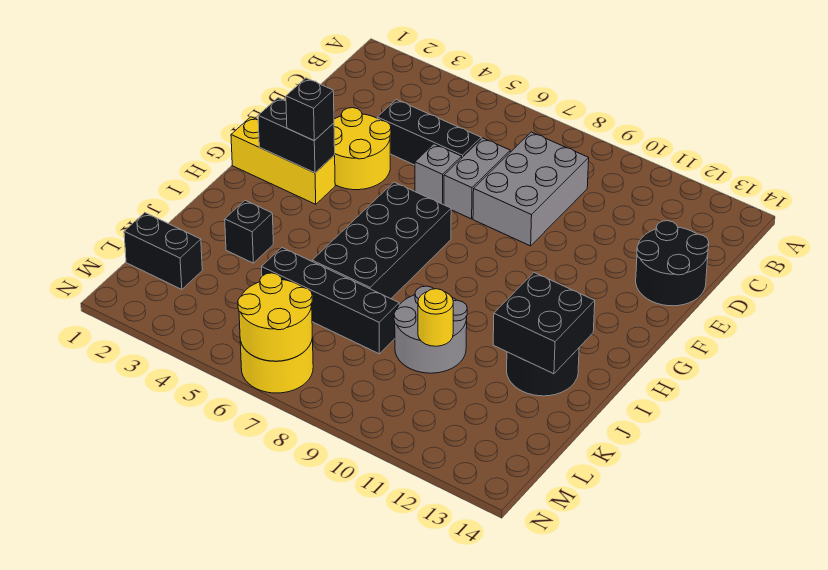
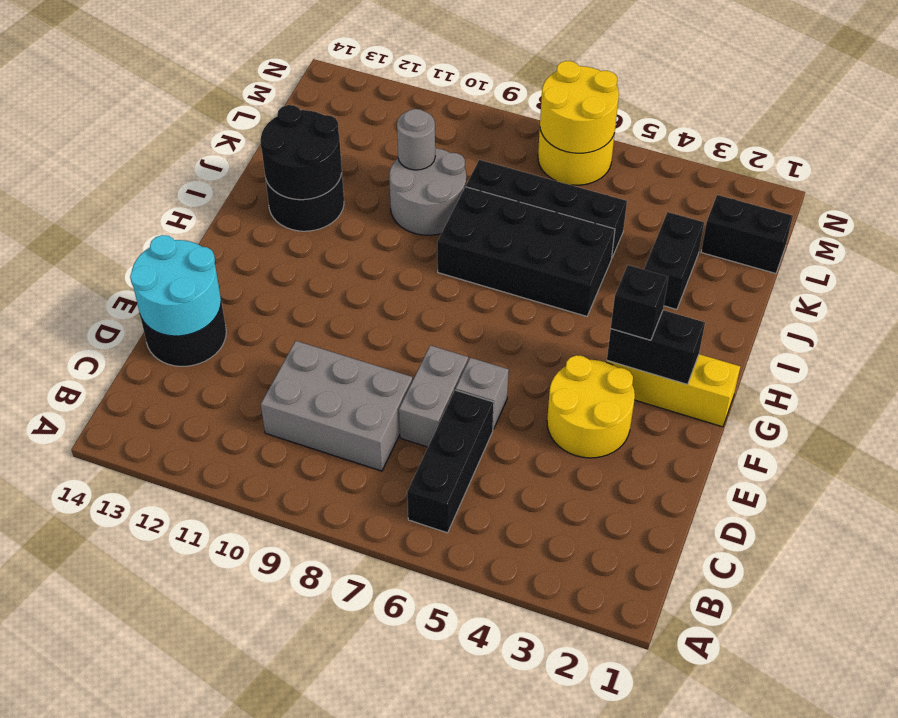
grey 2x3 brick [473,132,589,246] -> grey 2x3 brick turned to [261,341,413,471]
black 1x3 brick [377,99,481,165] -> black 1x3 brick turned to [407,390,494,533]
none -> cyan 2x2 round brick [130,235,221,336]
black 2x4 brick [312,182,451,299] -> black 2x4 brick turned to [437,187,615,316]
black 2x2 brick [493,273,595,374] -> black 2x2 round brick [261,105,342,200]
black 1x1 brick [225,200,273,263] -> black 1x2 brick [644,212,704,310]
yellow 1x1 round brick [418,289,453,346] -> grey 1x1 round brick [397,109,435,170]

